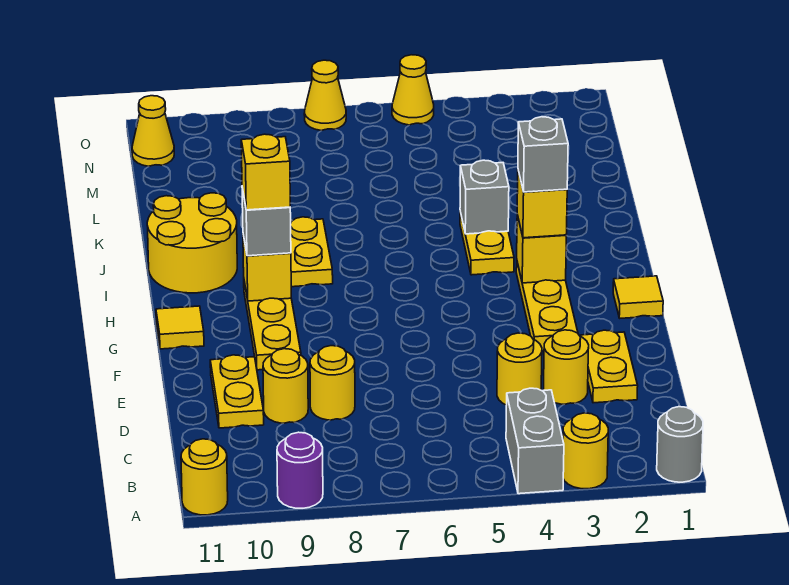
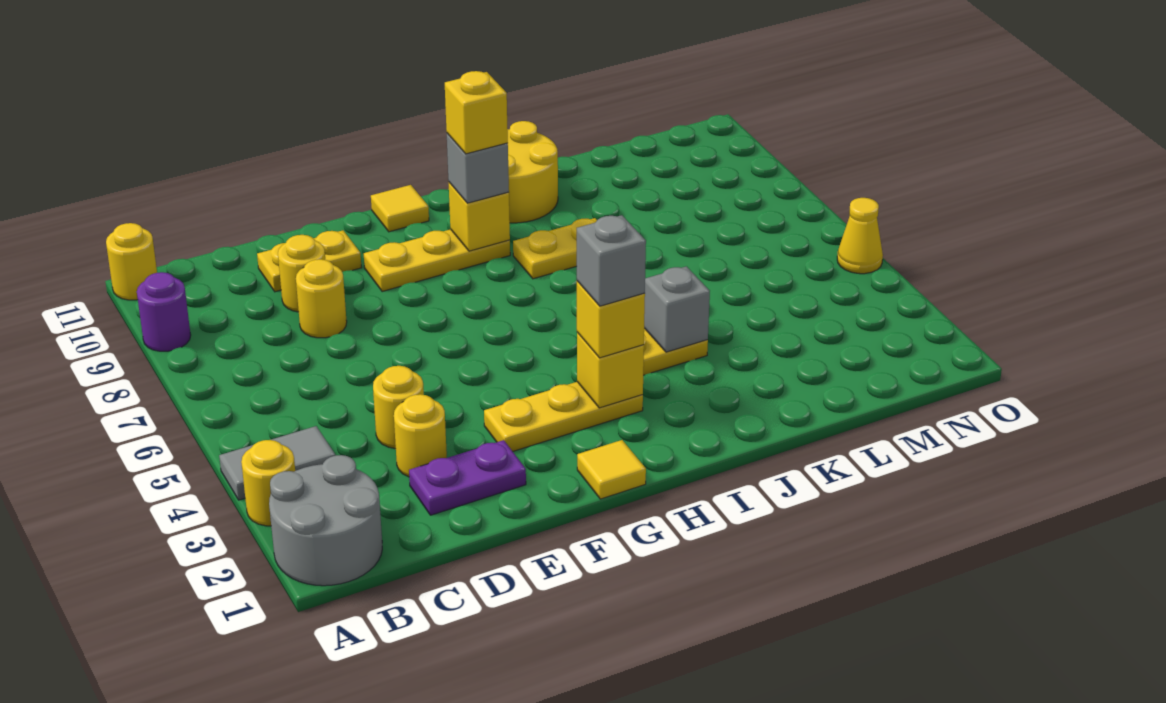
grey 1x1 round brick [657,407,703,482] -> grey 2x2 round brick [269,455,382,586]
grey 1x2 brick [506,388,564,494] -> grey 1x2 tile [219,426,335,500]
yellow 1x2 plate [581,330,638,403] -> purple 1x2 plate [409,440,526,515]
yellow 1x1 cone [132,96,174,166] -> none
yellow 1x1 cone [304,60,346,131] -> none

